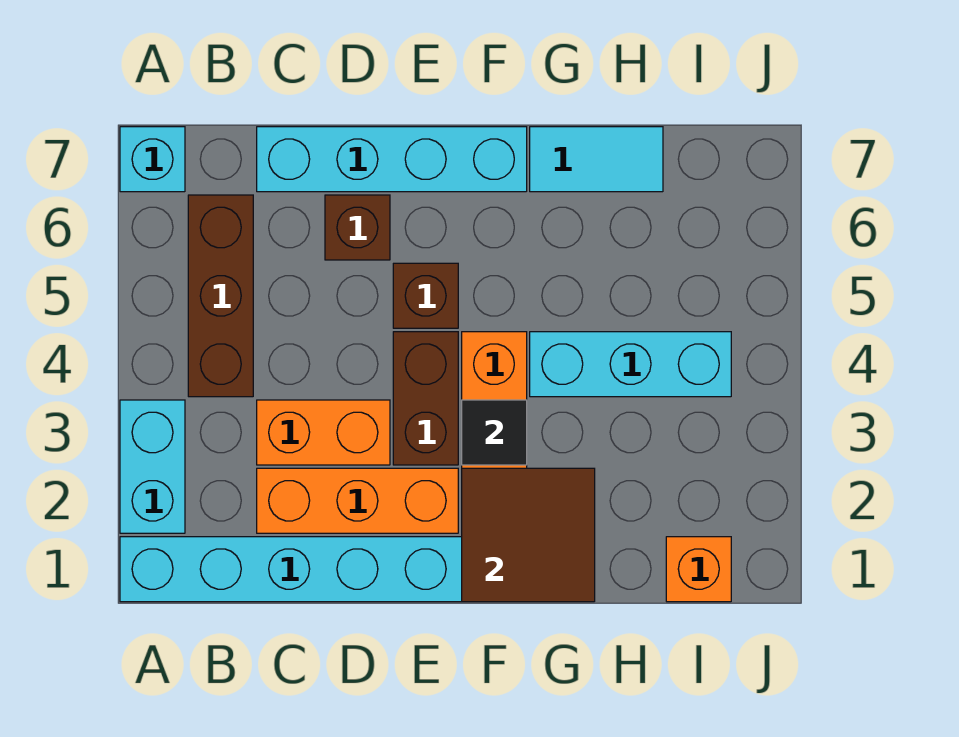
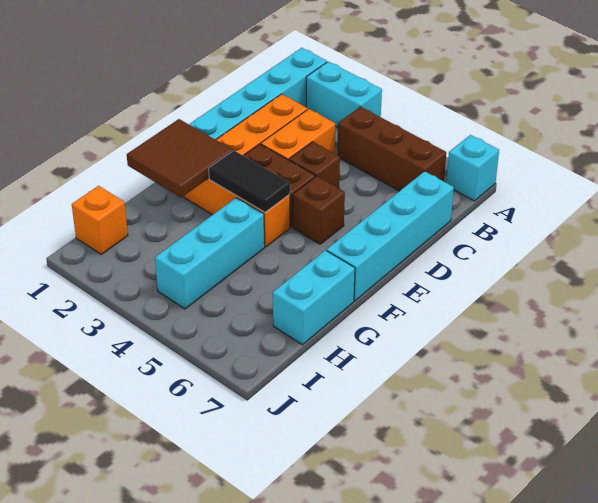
brown 1x1 brick [325,195,390,260] -> brown 1x1 brick moved to [289,142,340,188]
black 1x1 tile [462,400,527,465] -> black 1x2 tile [209,151,290,212]
cyan 1x2 tile [530,127,663,192] -> cyan 1x2 brick [273,250,355,345]

